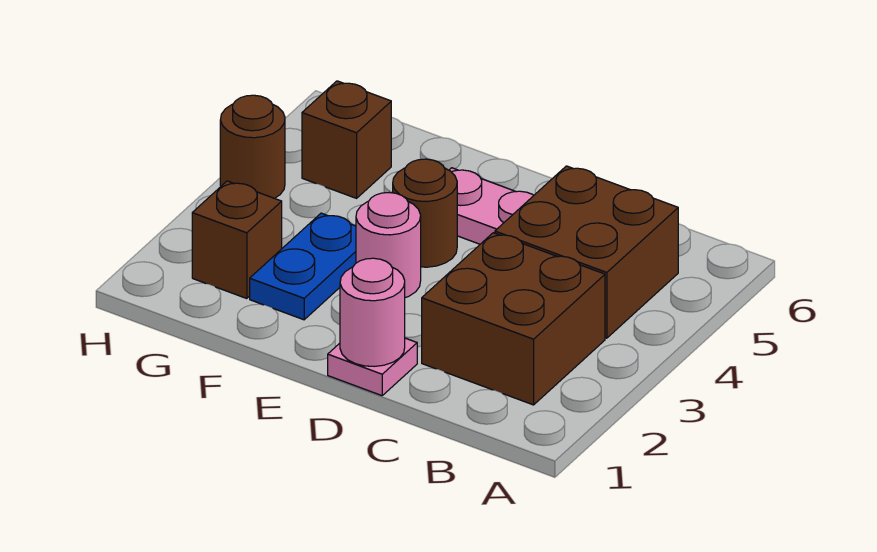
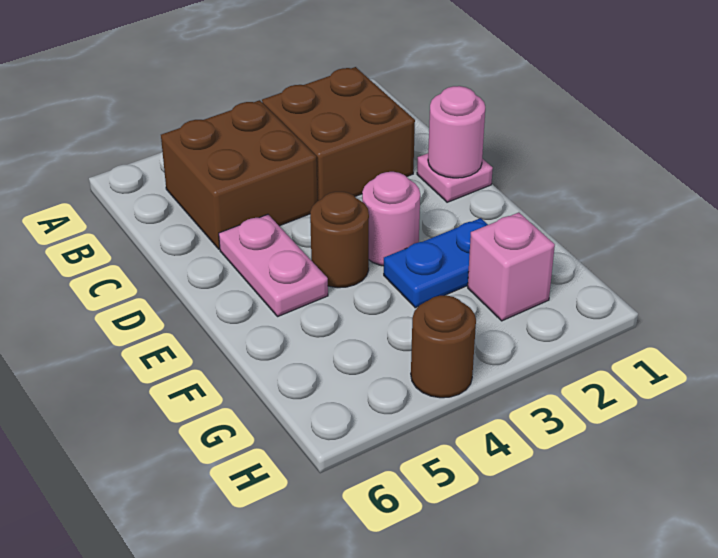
brown 1x1 brick [192,181,282,299] -> pink 1x1 brick [468,212,555,321]
brown 1x1 brick [302,81,391,198] -> none

